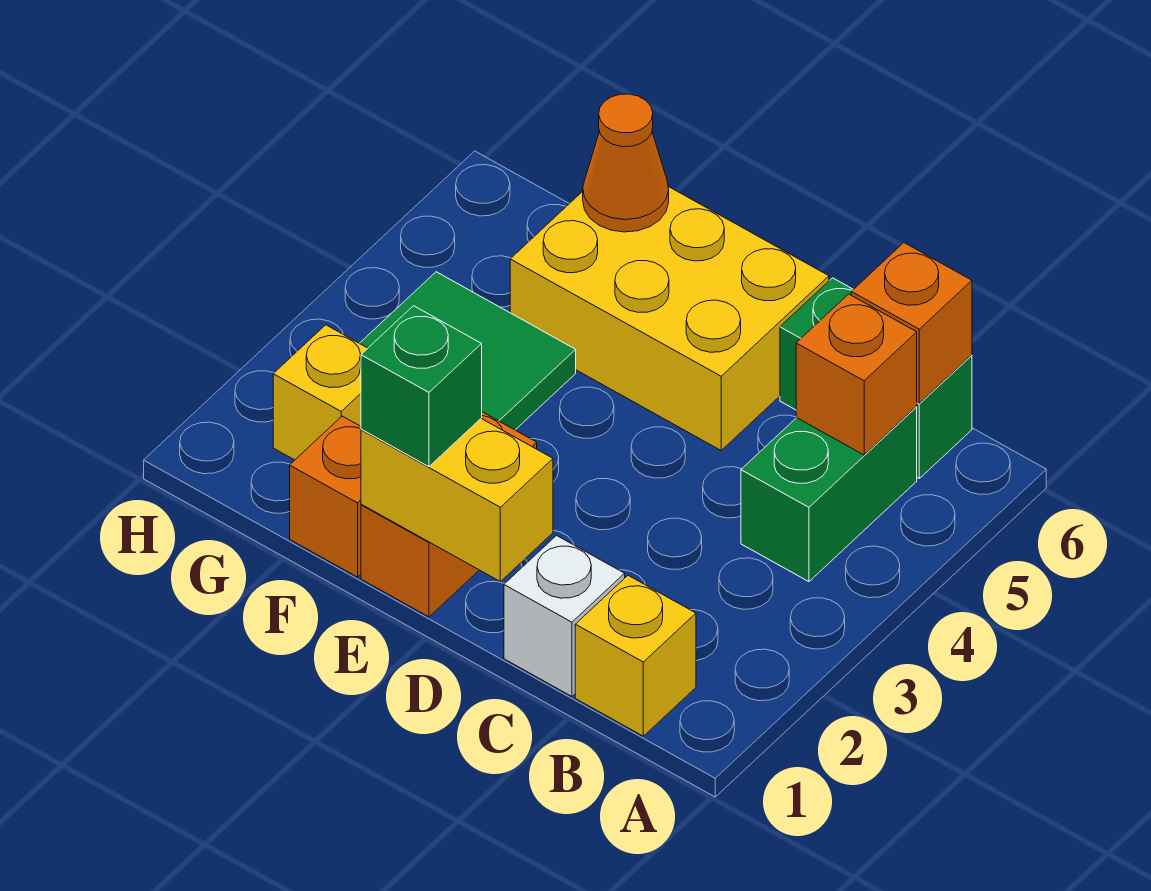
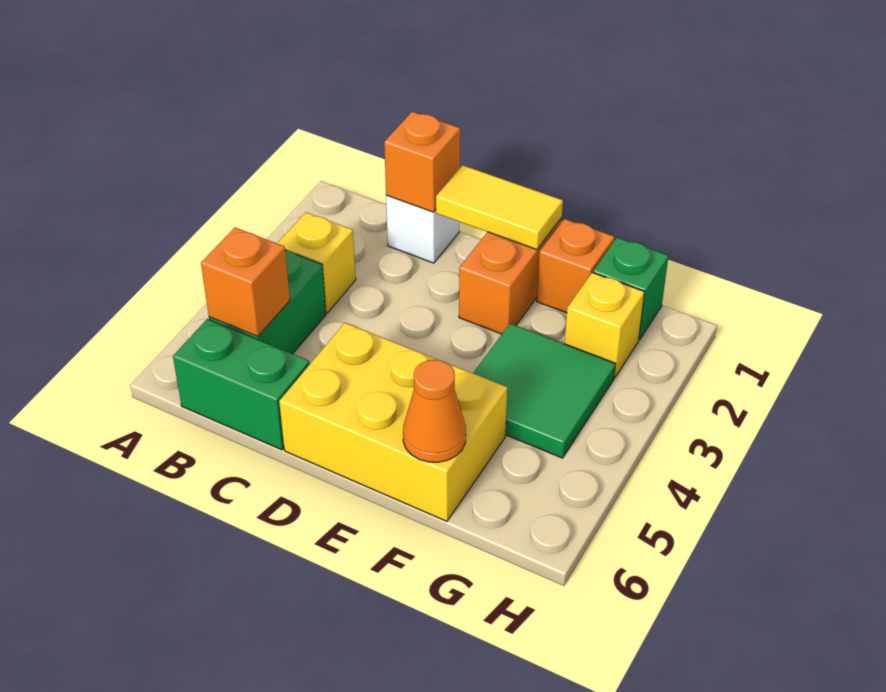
yellow 1x1 brick [575,575,696,736] -> yellow 1x1 brick moved to [277,212,356,313]
orange 1x1 brick [851,243,972,403] -> orange 1x1 brick moved to [384,112,460,212]
yellow 1x2 brick [361,419,553,581] -> yellow 1x2 tile [436,165,563,250]
green 1x1 brick [361,306,482,467] -> green 1x1 brick moved to [593,237,668,340]

